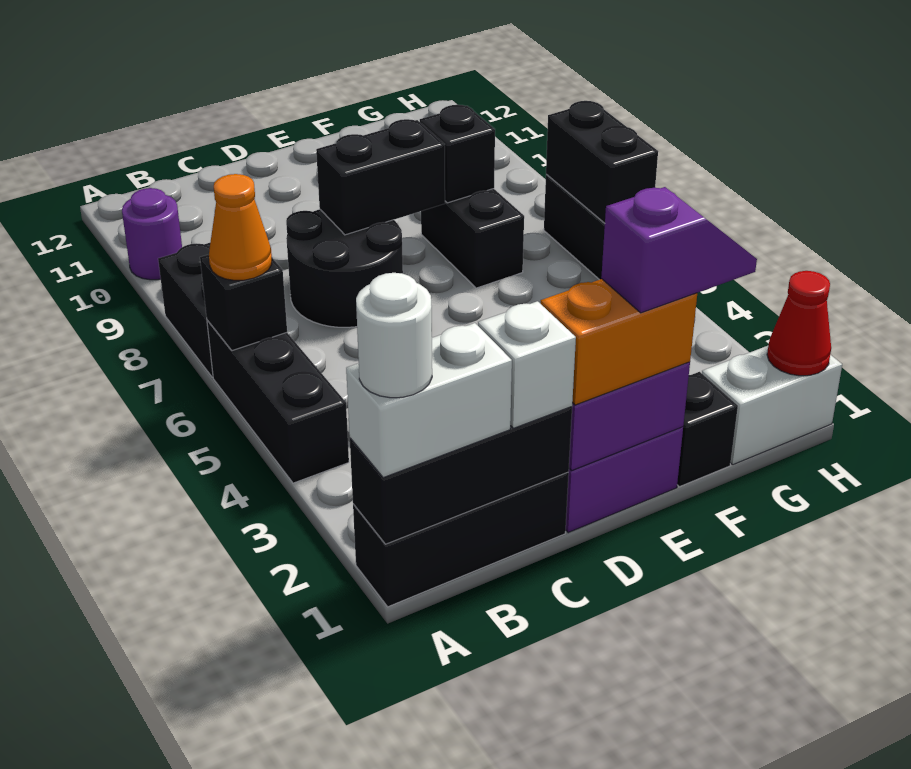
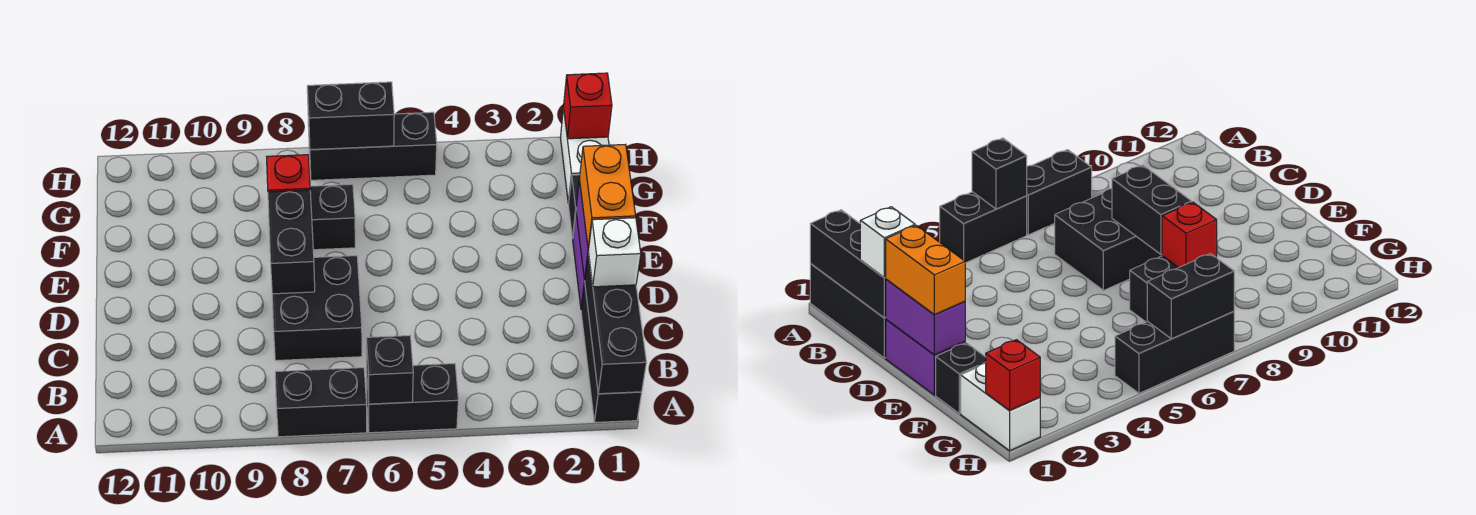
white 1x2 brick [346,323,512,478] -> none
white 1x1 round brick [356,273,432,398] -> none
black 1x3 brick [207,320,349,483] -> black 1x2 brick [366,364,458,433]
orange 1x1 cone [209,174,272,280] -> none
purple 1x1 round brick [122,188,182,280] -> none
black 2x2 round brick [286,209,403,327] -> black 2x2 brick [272,256,362,361]
purple 1x2 slope [601,187,757,313] -> none
black 1x1 brick [420,105,495,203] -> red 1x1 brick [267,155,310,192]
red 1x1 cone [767,271,831,376] -> red 1x1 brick [564,73,612,139]

